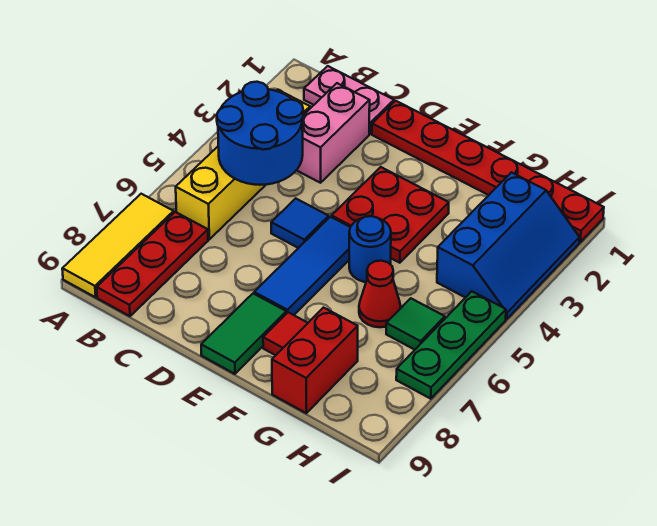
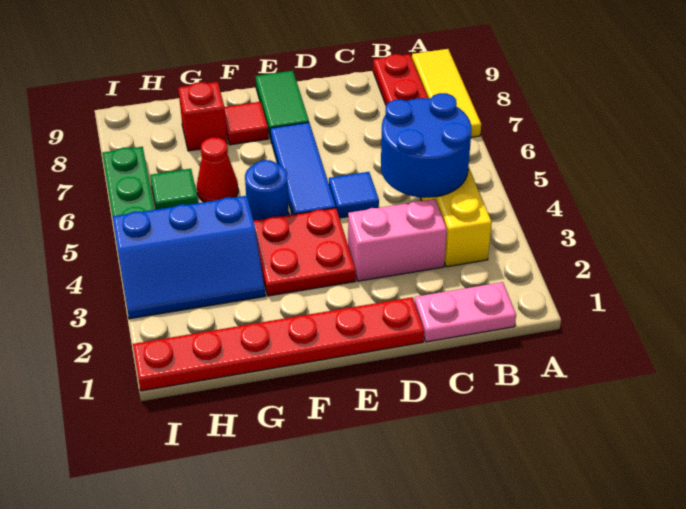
pink 1x2 brick [297,83,370,183] -> pink 1x2 brick turned to [348,199,447,281]
red 1x2 brick [272,308,358,413] -> red 1x1 brick [178,82,227,151]
blue 2x3 slope [437,172,580,319] -> blue 2x3 slope turned to [112,196,265,319]

